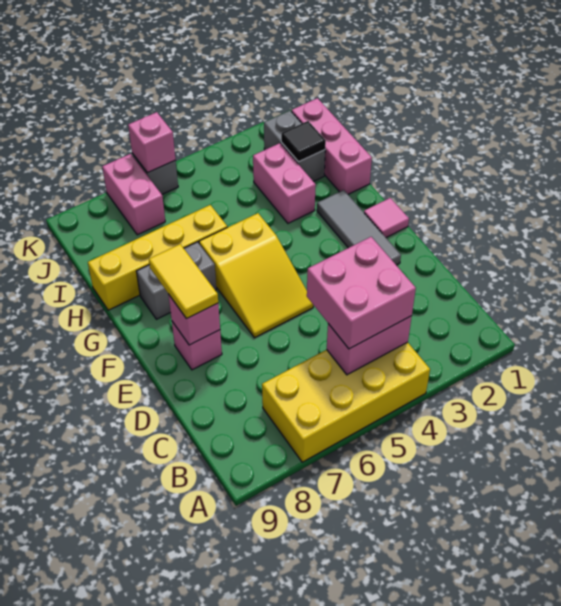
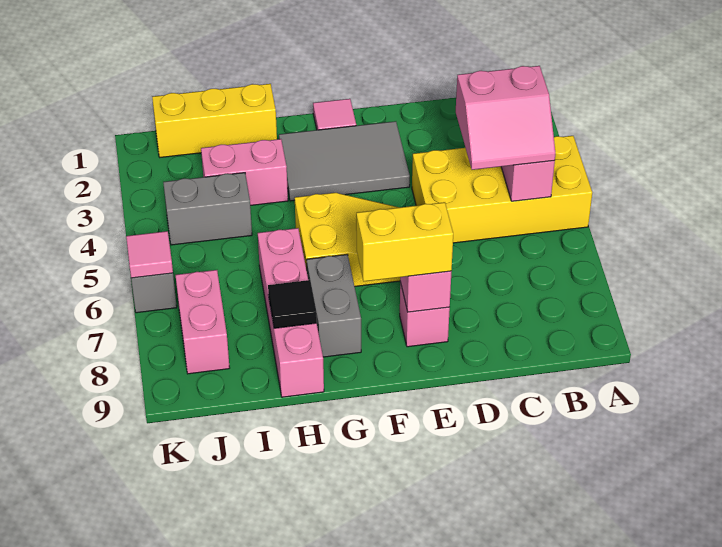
yellow 2x4 brick [262,342,430,462] -> yellow 2x4 brick turned to [412,136,592,243]
pink 2x2 brick [307,237,416,349] -> pink 2x2 slope [456,66,555,170]
grey 1x3 tile [317,190,401,265] -> grey 2x3 tile [279,121,410,201]
yellow 1x2 tile [149,244,218,319] -> yellow 1x2 brick [356,202,453,281]
pink 1x3 brick [292,98,372,194] -> yellow 1x3 brick [152,84,277,157]
yellow 1x4 brick [88,205,227,310] -> pink 1x4 brick [258,228,324,397]
grey 1x2 brick [264,110,325,182] -> grey 1x2 brick moved to [163,173,252,245]
black 1x1 tile [281,121,326,162] -> black 1x1 tile moved to [268,280,317,328]
pink 1x2 brick [102,154,165,235] -> pink 1x2 brick turned to [175,270,230,374]
pink 1x1 brick [128,112,176,173] -> pink 1x1 tile [126,231,173,278]

